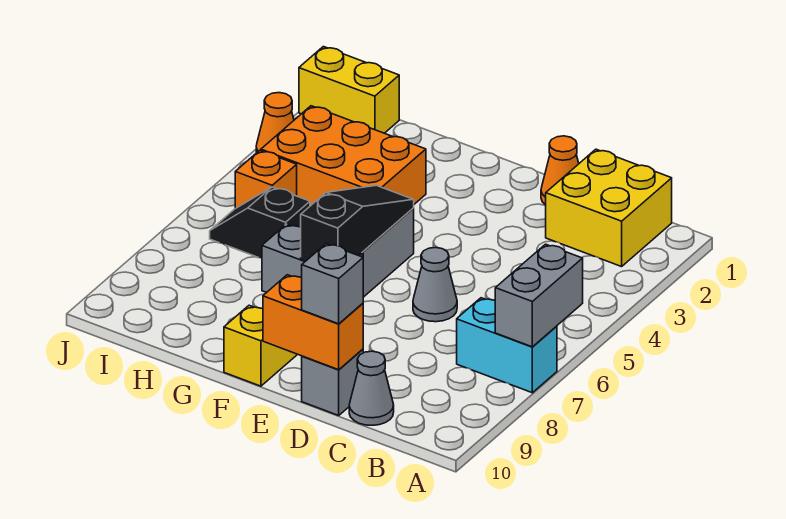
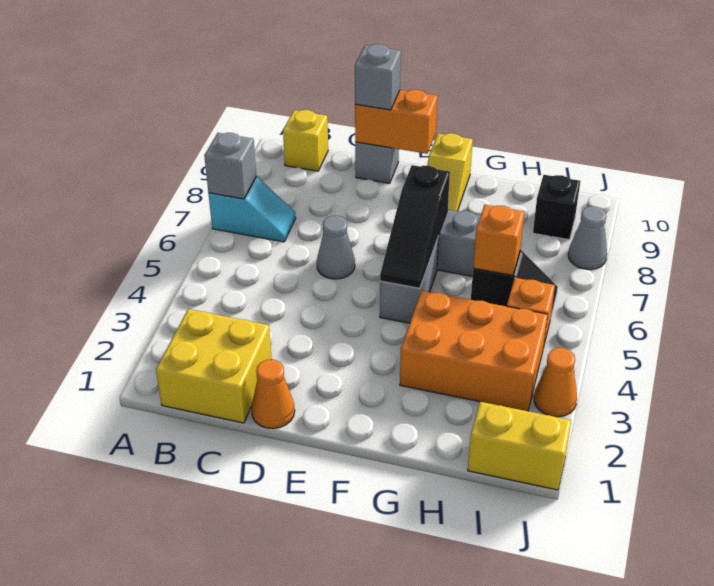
grey 1x2 brick [495,244,583,347] -> grey 1x1 brick [204,133,256,199]
cyan 1x2 brick [457,298,557,393] -> cyan 1x2 slope [208,176,296,242]
none -> yellow 1x1 brick [283,110,328,171]
grey 1x1 cone [349,351,394,425] -> grey 1x1 cone moved to [568,206,607,269]
none -> orange 1x1 brick [473,205,524,276]
none -> black 1x1 brick [533,175,580,240]

